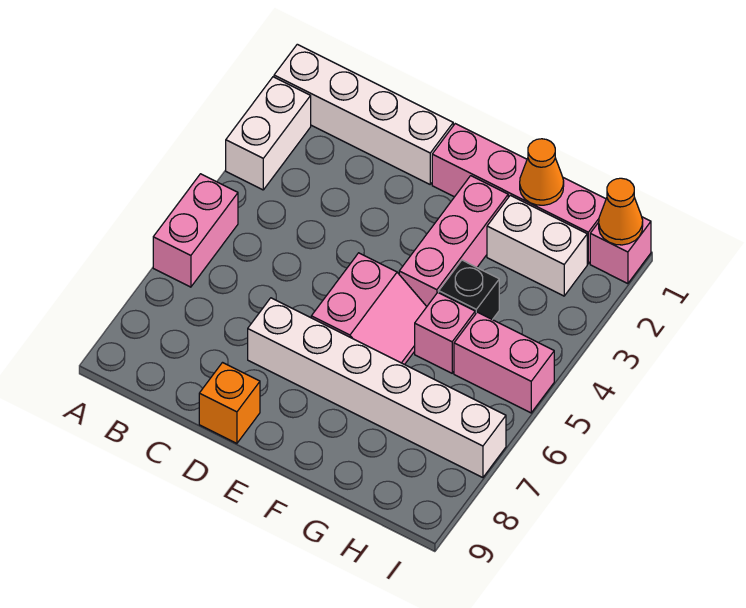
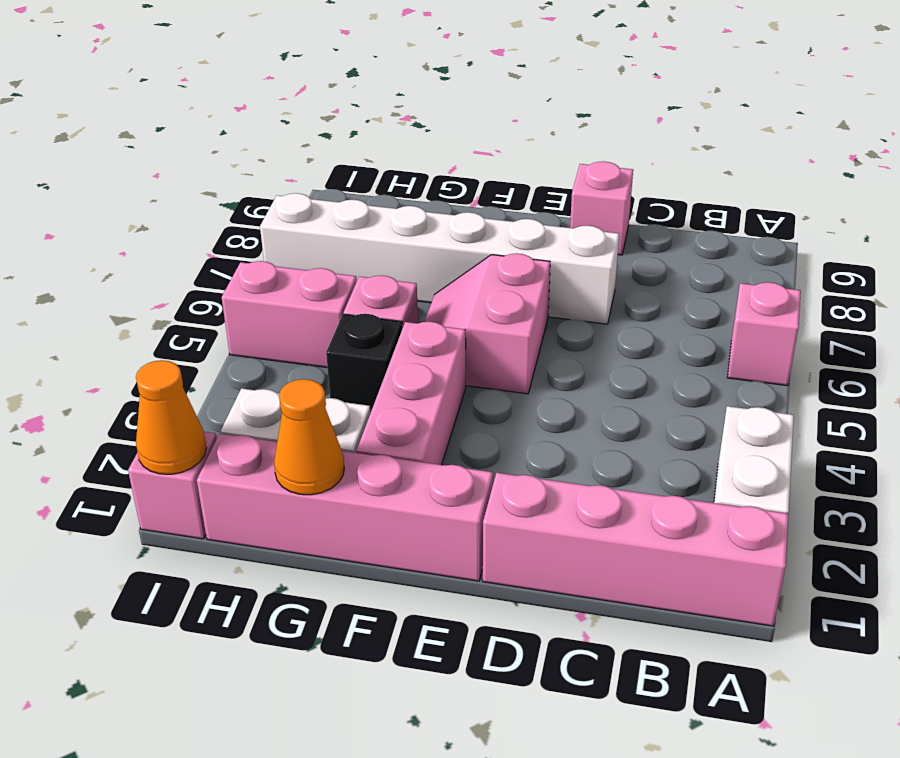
white 1x4 brick [274,44,453,184] -> pink 1x4 brick [483,473,789,626]
pink 1x2 brick [153,174,238,287] -> pink 1x1 brick [727,282,801,386]
orange 1x1 brick [199,363,260,443] -> pink 1x1 brick [570,161,633,255]

